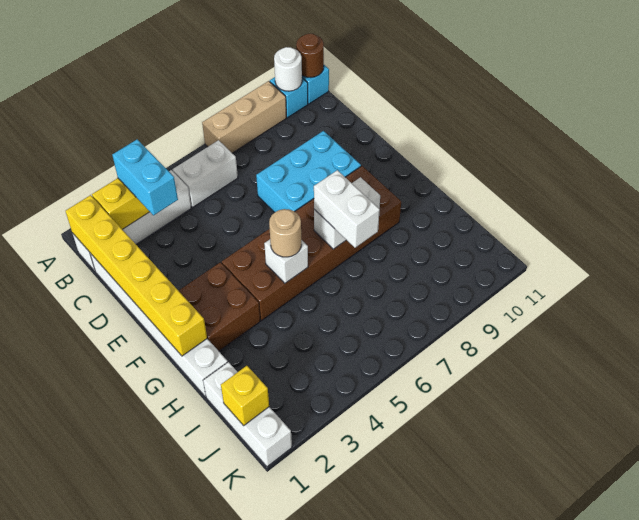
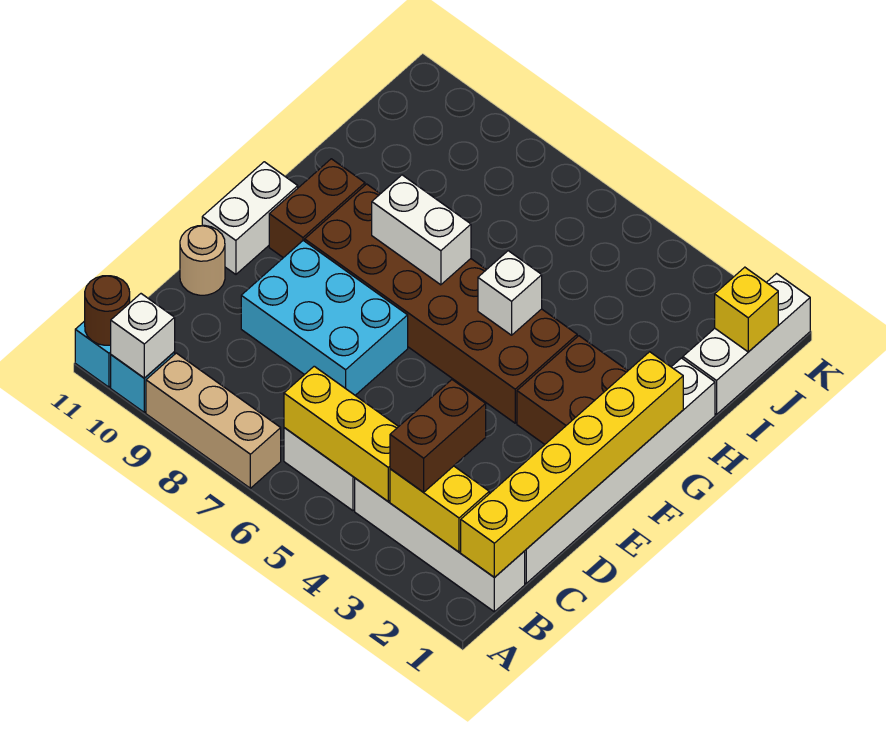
white 1x1 round brick [274,47,302,91] -> white 1x1 brick [111,294,175,378]
cyan 1x2 brick [112,139,178,215] -> brown 1x2 brick [390,380,486,492]
none -> yellow 1x3 brick [284,366,398,501]
none -> brown 1x2 brick [269,159,365,258]
tan 1x1 round brick [269,209,301,257] -> tan 1x1 round brick moved to [180,225,225,295]
white 1x2 brick [314,170,380,248] -> white 1x2 brick moved to [202,162,298,274]

